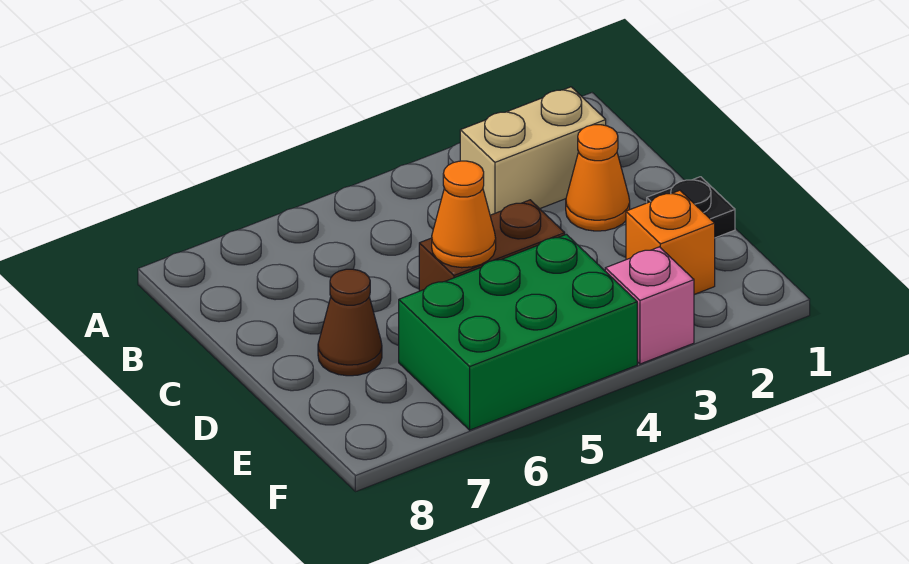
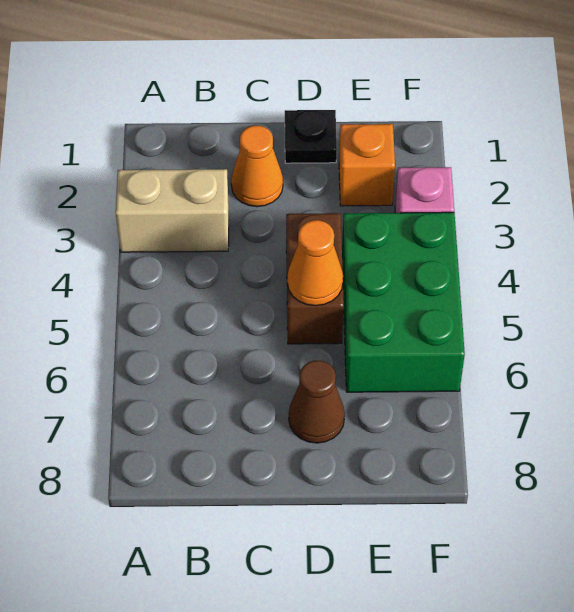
tan 1x2 brick [460,87,606,215] -> tan 1x2 brick turned to [116,169,229,252]

